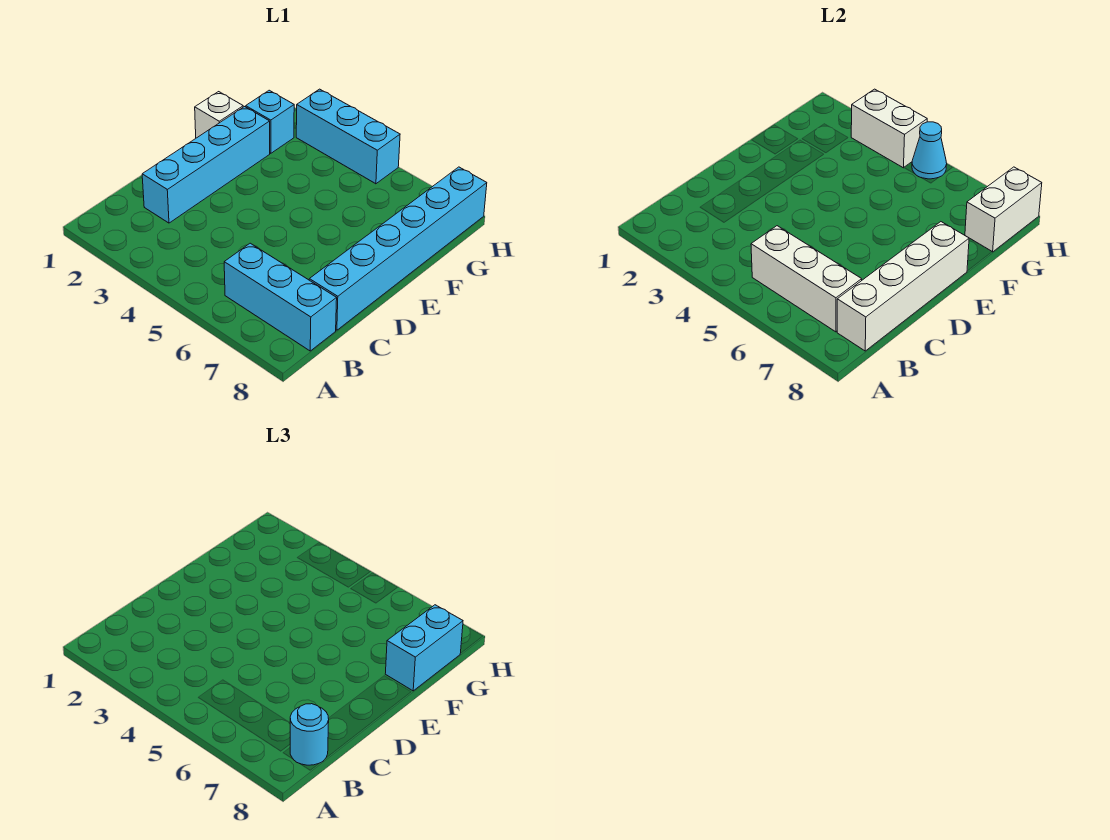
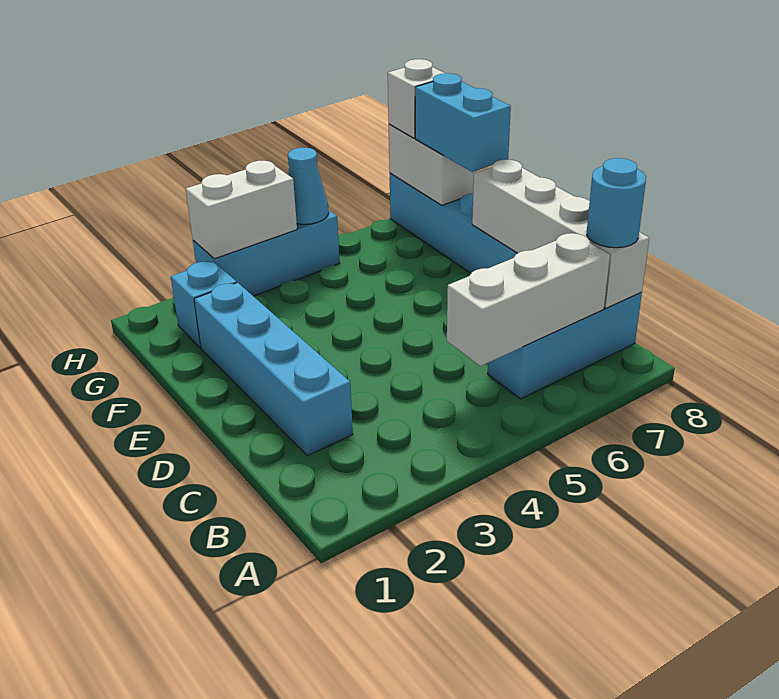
white 1x1 brick [195,92,243,138] -> white 1x1 brick moved to [388,59,444,138]

